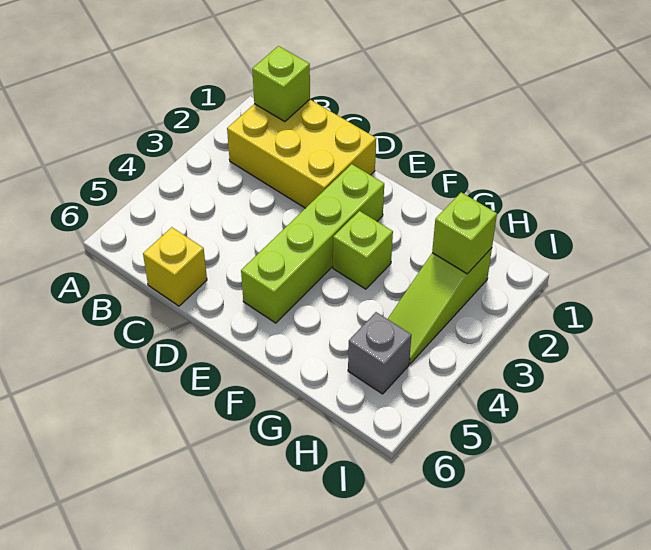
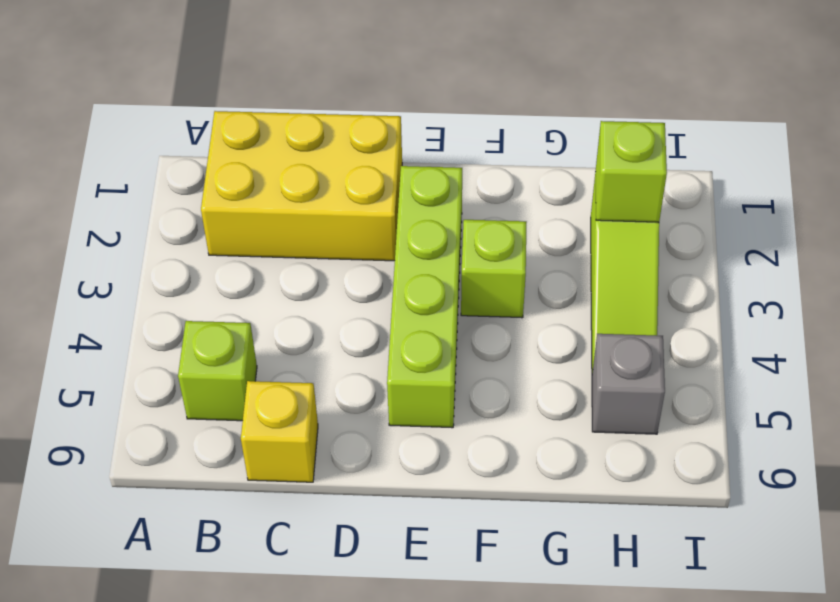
lime 1x1 brick [252,46,310,122] -> lime 1x1 brick moved to [178,321,257,421]

